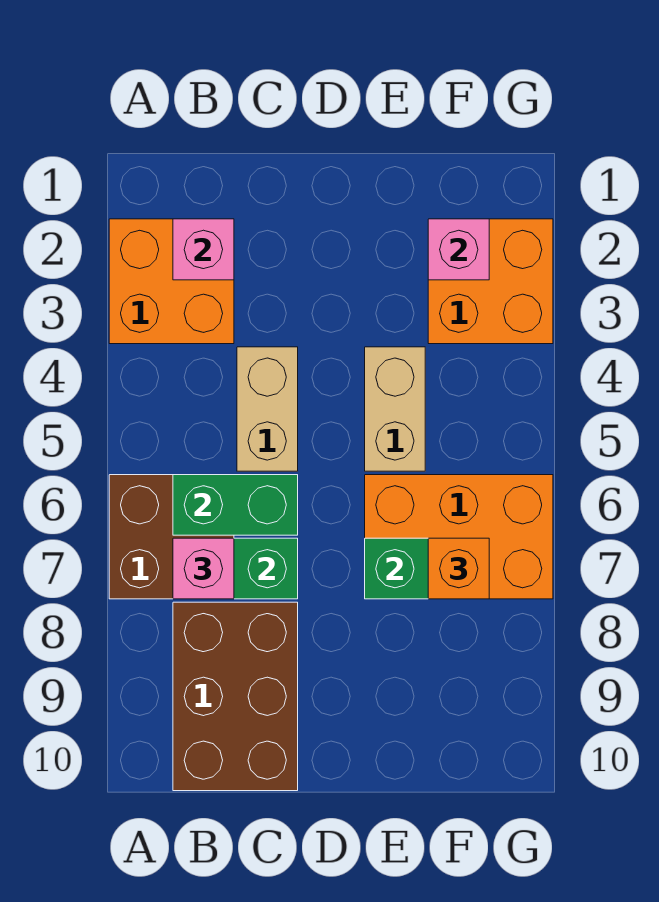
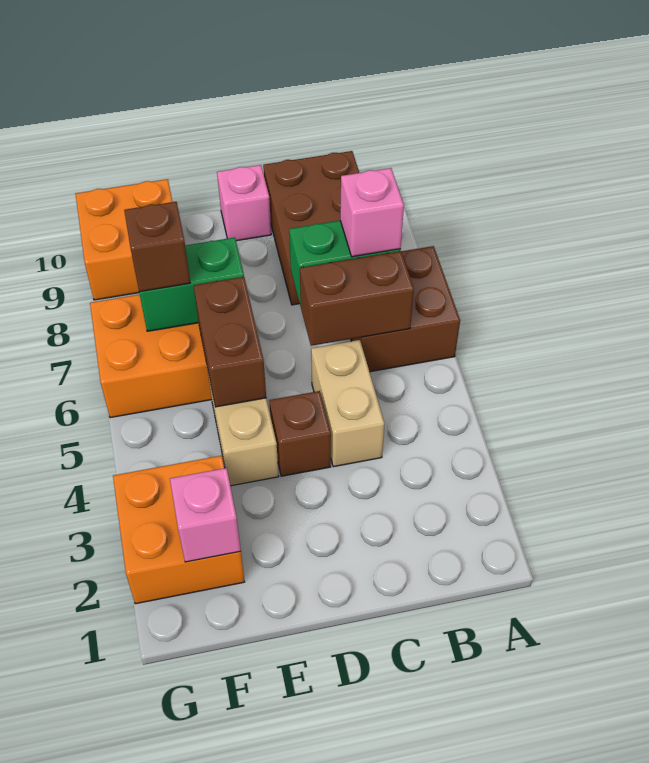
orange 2x2 brick [109,219,234,344] -> orange 2x2 brick moved to [76,179,172,300]
pink 1x1 brick [173,219,234,280] -> pink 1x1 brick moved to [217,165,271,241]
green 1x2 brick [173,475,298,535] -> brown 1x2 brick [300,251,414,346]
none -> brown 1x1 brick [269,391,331,476]
none -> brown 1x2 brick [194,277,266,407]
orange 1x1 brick [428,538,489,599] -> brown 1x1 brick [124,202,190,292]

